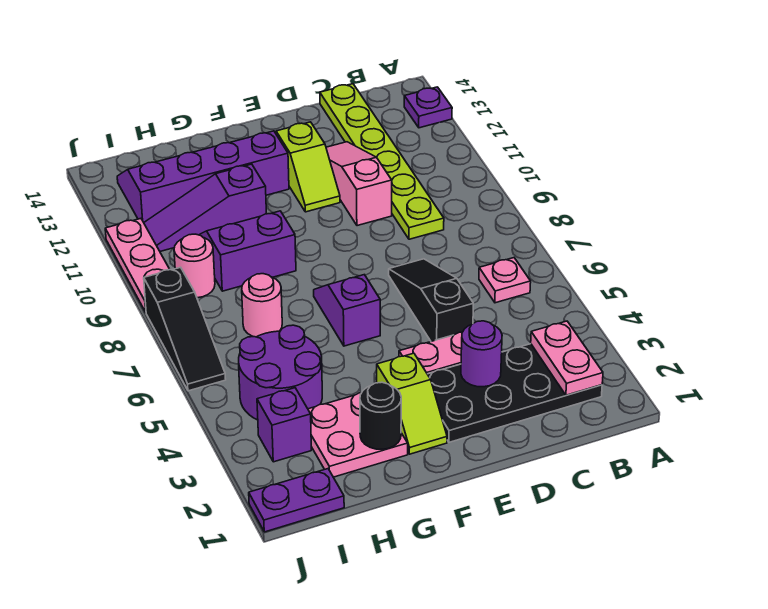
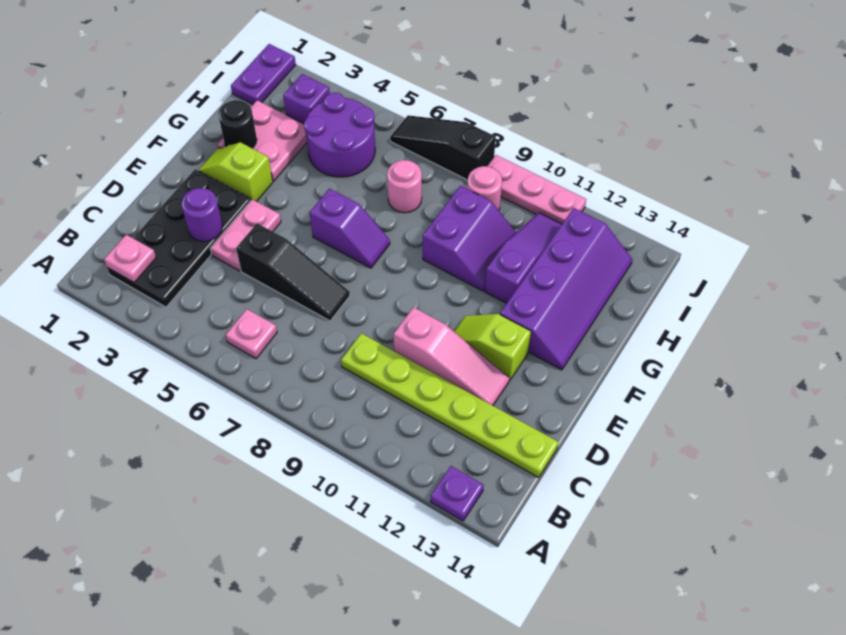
pink 1x2 plate [531,321,603,395] -> pink 1x1 plate [104,235,156,283]

